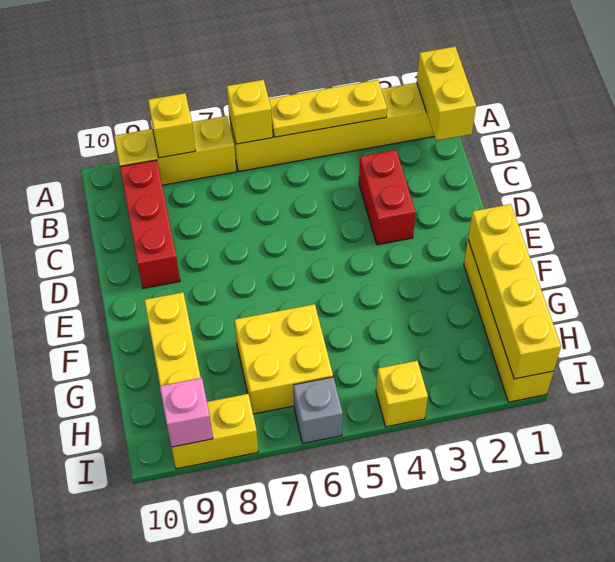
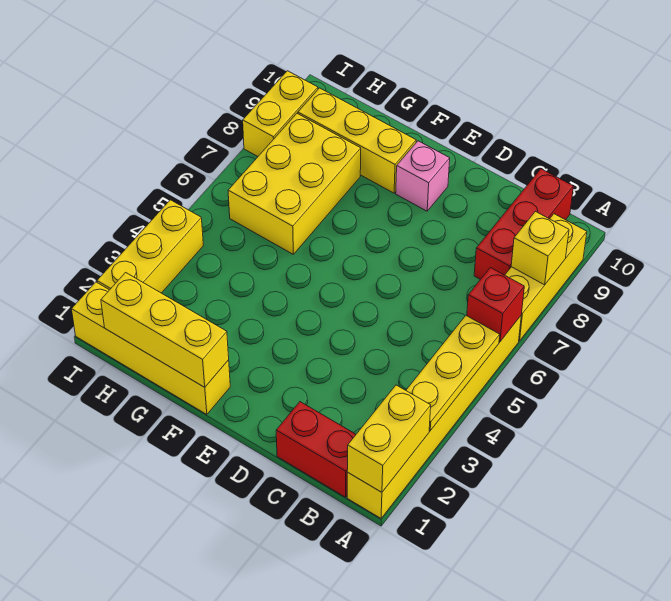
yellow 1x2 brick [417,47,476,141] -> yellow 1x2 brick turned to [347,385,431,492]
yellow 1x1 brick [227,80,273,144] -> red 1x1 brick [467,268,524,342]
red 1x3 brick [120,160,180,288] -> red 1x3 brick turned to [474,169,573,279]
red 1x2 brick [359,150,416,245] -> red 1x2 brick moved to [276,402,356,497]
yellow 1x4 brick [468,204,561,379] -> yellow 1x3 brick [101,273,229,387]
yellow 2x2 brick [235,304,333,414] -> yellow 2x3 brick [228,114,361,254]
yellow 1x1 brick [376,361,428,427] -> yellow 1x3 brick [97,200,203,293]
grey 1x1 brick [293,377,343,443] -> none
pink 1x1 brick [160,378,213,447] -> pink 1x1 brick moved to [396,141,450,211]

